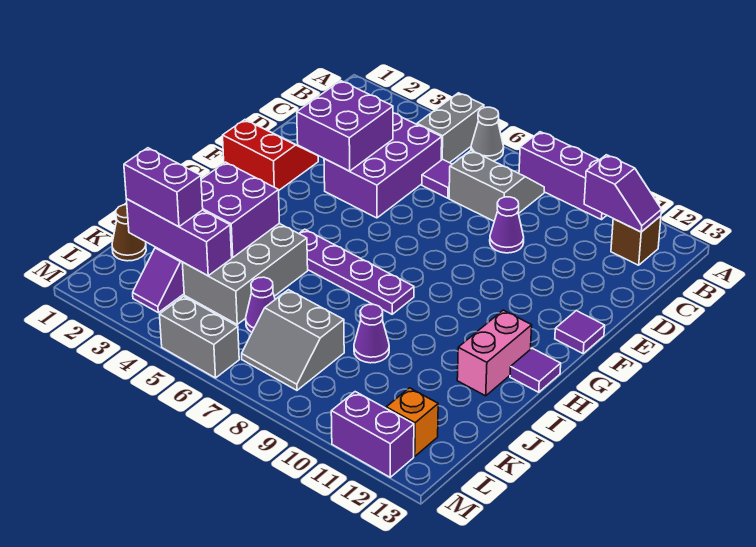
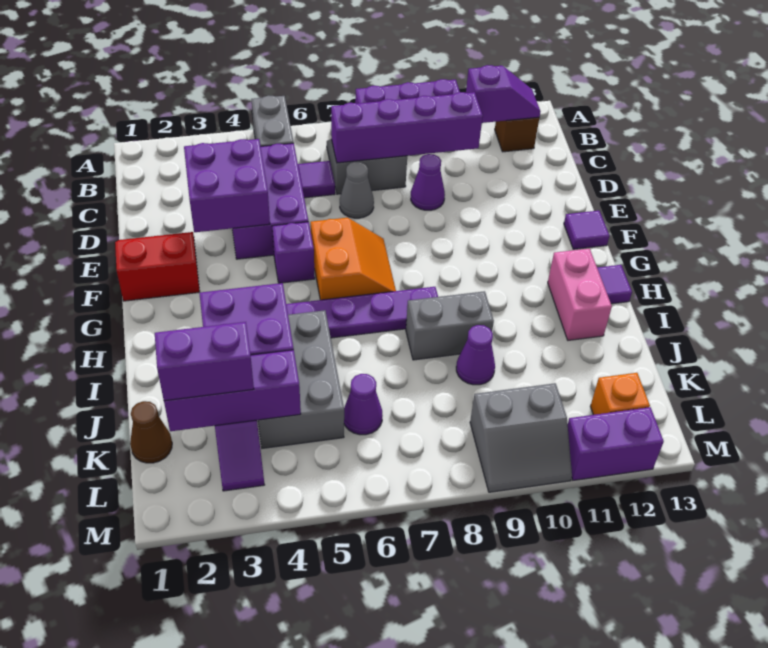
grey 1x1 cone [471,107,504,161] -> grey 1x1 cone moved to [340,161,374,218]
none -> purple 1x4 brick [331,92,483,163]
none -> purple 1x1 brick [272,222,315,283]
none -> orange 2x2 slope [311,218,396,300]
grey 2x2 slope [242,290,344,390] -> grey 2x2 slope moved to [470,383,572,492]
grey 1x2 brick [160,296,239,378] -> grey 1x2 brick moved to [406,291,494,360]

